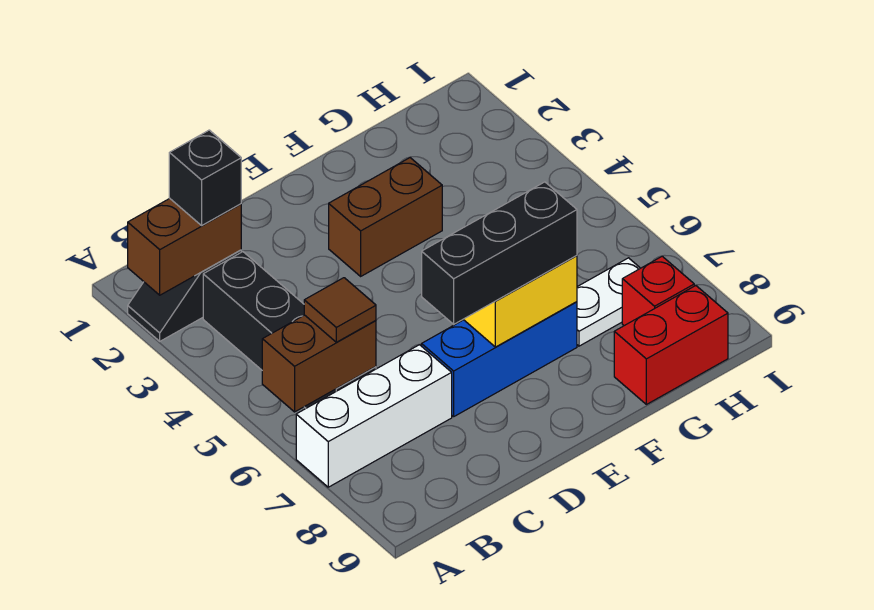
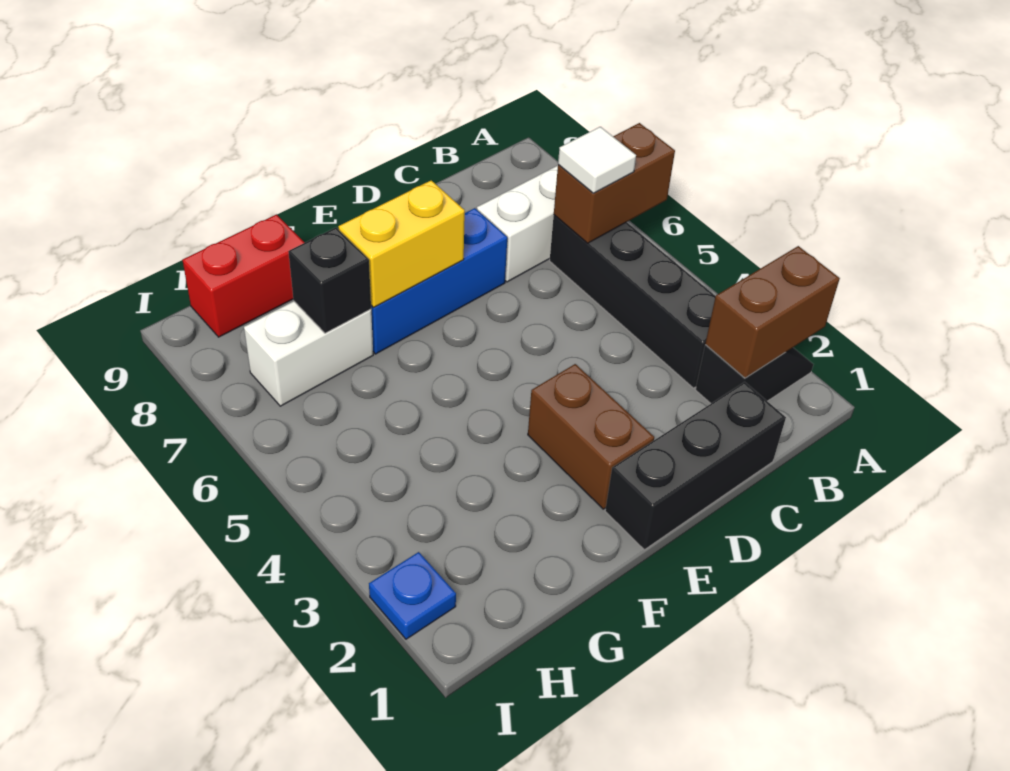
black 1x1 brick [169,130,241,225] -> black 1x1 brick moved to [288,228,371,333]
brown 1x1 tile [304,278,376,342] -> white 1x1 tile [558,127,636,193]
black 1x3 brick [422,182,577,324] -> black 1x3 brick moved to [605,382,786,550]
brown 1x2 brick [329,158,442,276] -> brown 1x2 brick turned to [528,364,654,509]
white 1x2 plate [577,258,640,346] -> white 1x2 brick [244,301,373,406]
red 1x1 brick [622,256,694,326] -> none
none -> blue 1x1 plate [369,552,456,639]

